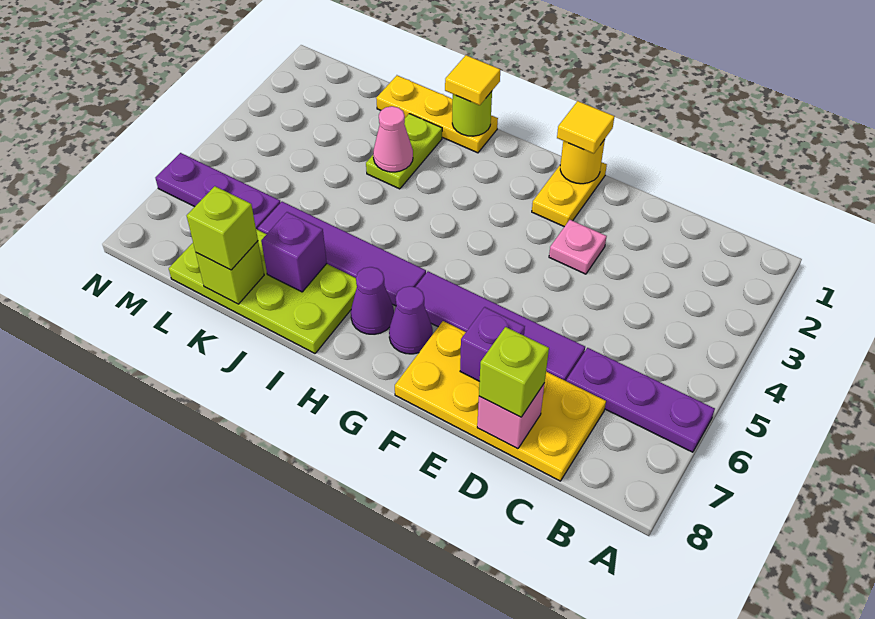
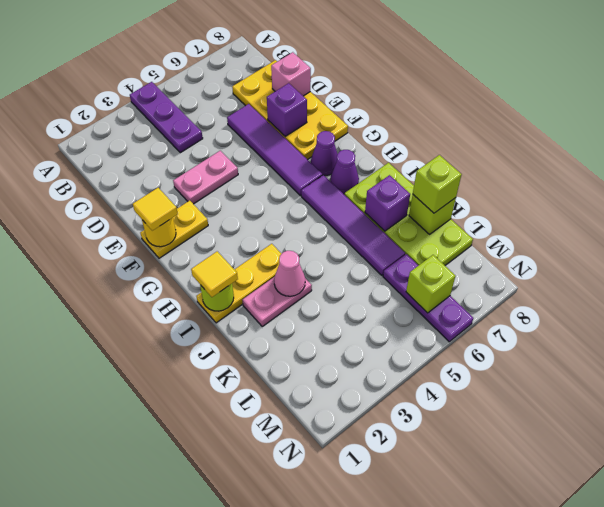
purple 1x3 plate [566,348,715,452] -> purple 1x3 plate moved to [130,82,203,153]
lime 1x1 brick [479,327,549,417] -> lime 1x1 brick moved to [406,255,455,313]
pink 1x1 plate [549,220,607,274] -> pink 1x2 plate [173,151,238,204]
yellow 1x3 plate [376,75,498,153] -> yellow 1x3 plate turned to [196,244,281,323]
lime 1x2 plate [366,114,442,189] -> pink 1x2 plate [242,277,312,326]

